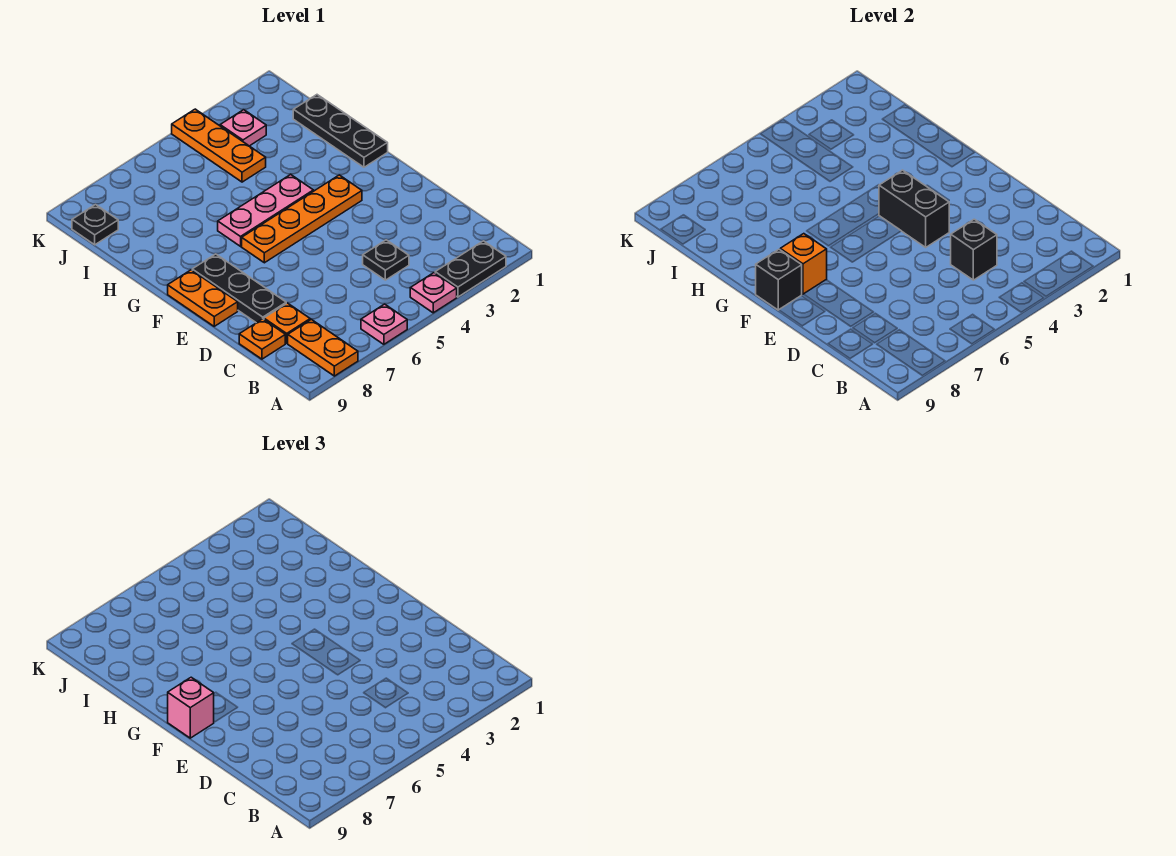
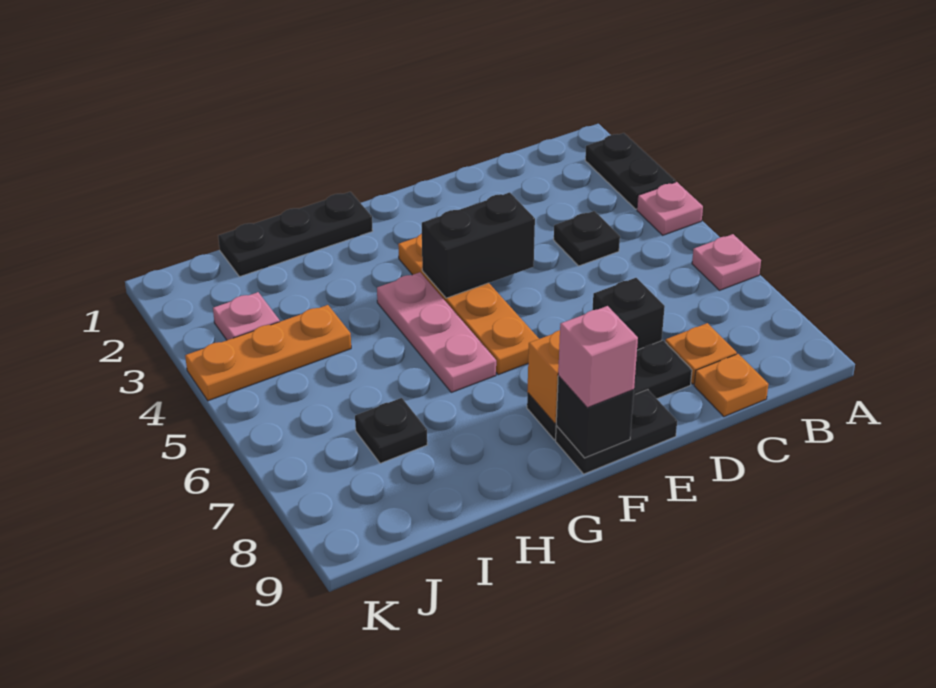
orange 1x2 plate [288,319,358,376] -> none
black 1x1 brick [951,219,997,280] -> black 1x1 brick moved to [592,278,665,350]
orange 1x2 plate [168,270,238,326] -> black 1x2 plate [556,390,677,474]
black 1x1 plate [72,205,118,245] -> black 1x1 plate moved to [355,398,427,463]

